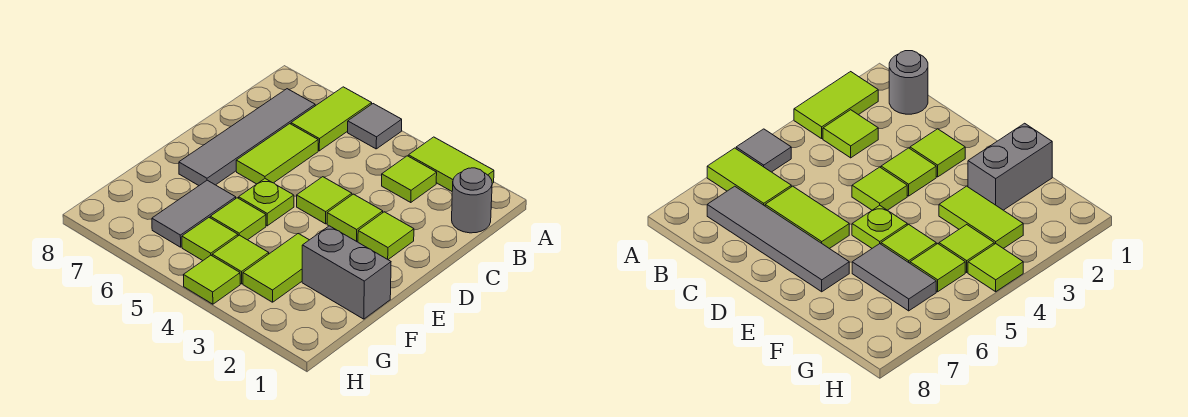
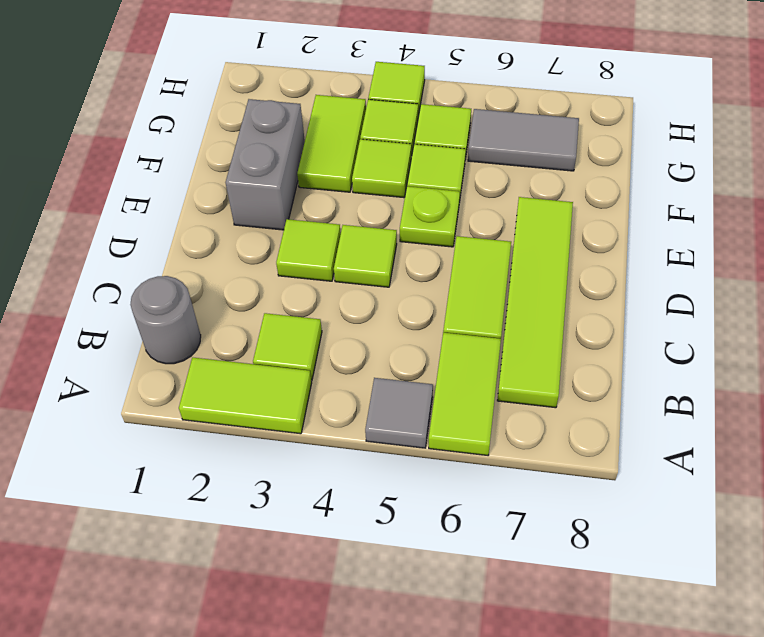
grey 1x4 tile [179,89,315,185] -> lime 1x4 tile [497,197,573,408]
lime 1x1 tile [358,212,414,259] -> lime 1x1 tile moved to [352,139,411,198]
grey 1x2 brick [302,226,391,319] -> grey 1x2 brick turned to [226,99,305,230]
grey 1x2 tile [152,180,236,247] -> grey 1x2 tile turned to [468,109,579,171]

